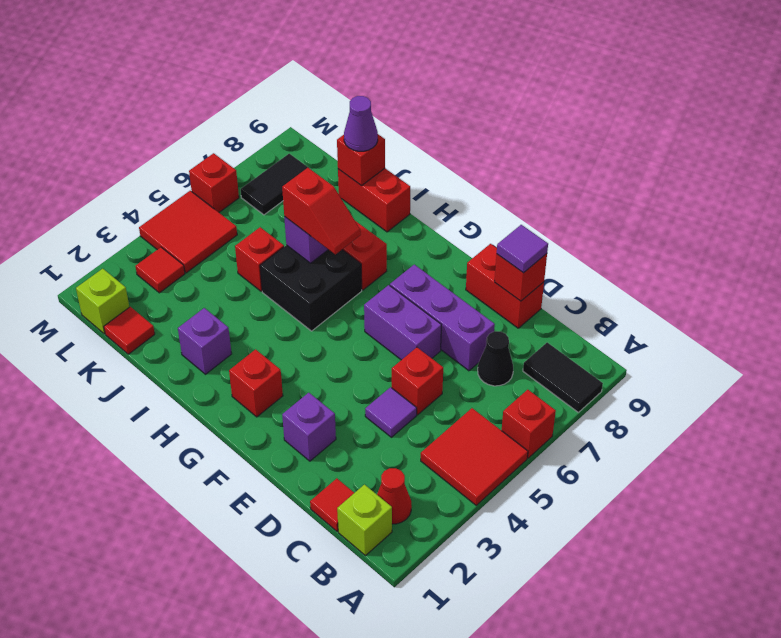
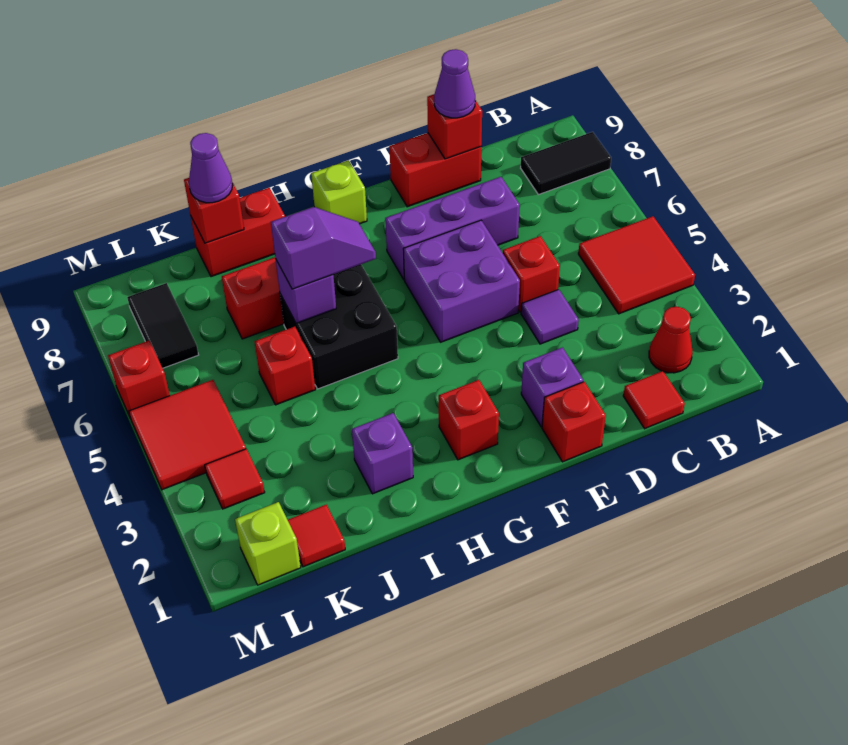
red 1x1 brick [502,390,556,458] -> red 1x1 brick moved to [542,382,606,462]
lime 1x1 brick [337,485,392,556] -> lime 1x1 brick moved to [311,160,367,224]
black 1x1 cone [478,331,513,386] -> none
purple 1x1 tile [497,225,548,273] -> purple 1x1 cone [434,49,475,118]
purple 1x2 brick [364,285,441,360] -> purple 2x2 brick [403,220,520,342]
red 1x2 slope [282,168,361,254] -> purple 1x2 slope [271,207,376,289]

